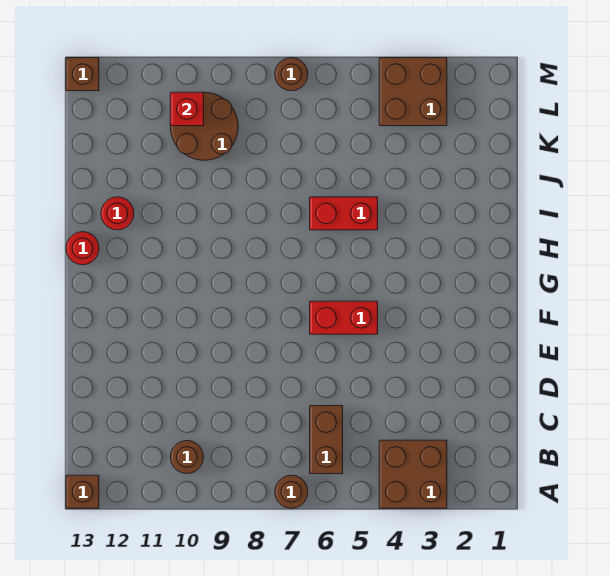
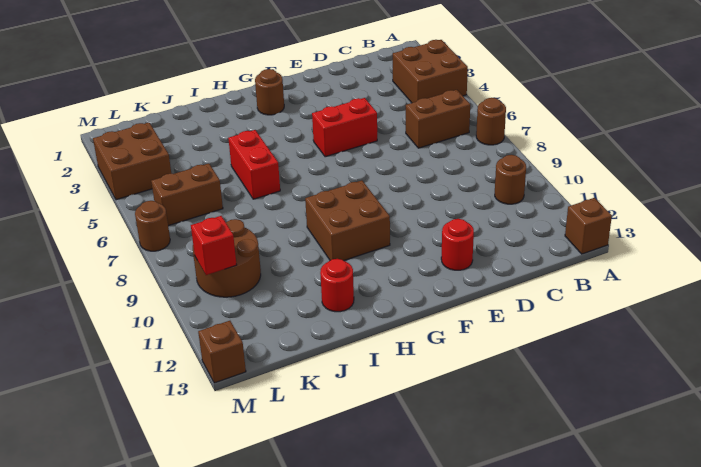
red 1x2 brick [310,301,378,334] -> red 1x2 brick turned to [312,98,377,157]
none -> brown 1x1 round brick [255,69,284,115]
none -> brown 2x2 brick [305,180,390,261]
red 1x1 round brick [66,232,99,265] -> red 1x1 round brick moved to [441,219,474,270]
none -> brown 1x2 brick [151,163,223,226]

